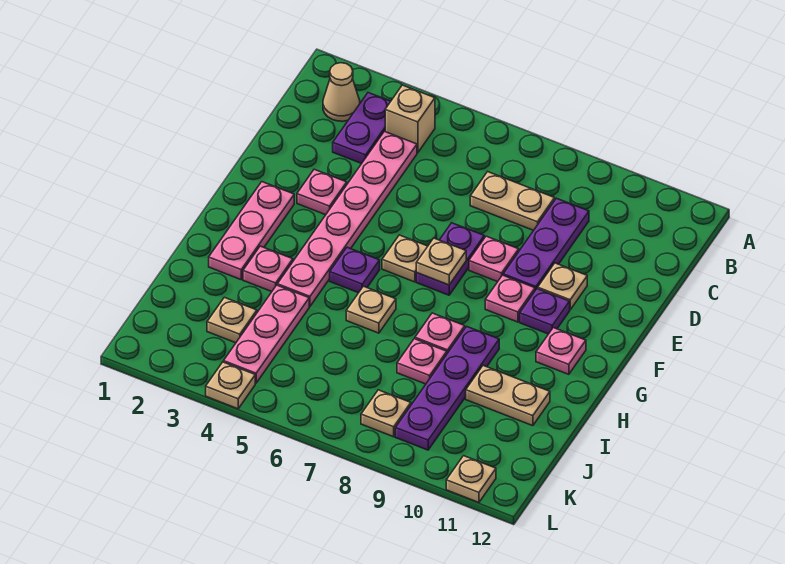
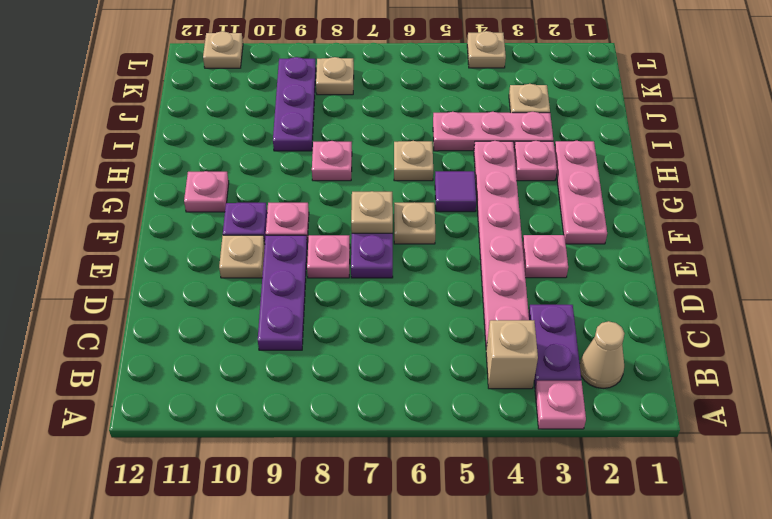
tan 1x2 plate [470,172,555,230] -> none
purple 1x1 plate [330,247,380,293] -> purple 1x1 tile [435,171,476,212]
purple 1x4 plate [395,326,499,450] -> purple 1x3 plate [273,57,316,151]
pink 1x3 plate [224,285,309,383] -> pink 1x3 plate turned to [433,112,553,151]
pink 1x1 plate [397,339,447,384] -> pink 1x1 plate moved to [535,381,586,429]
tan 1x2 plate [466,366,550,426] -> none

